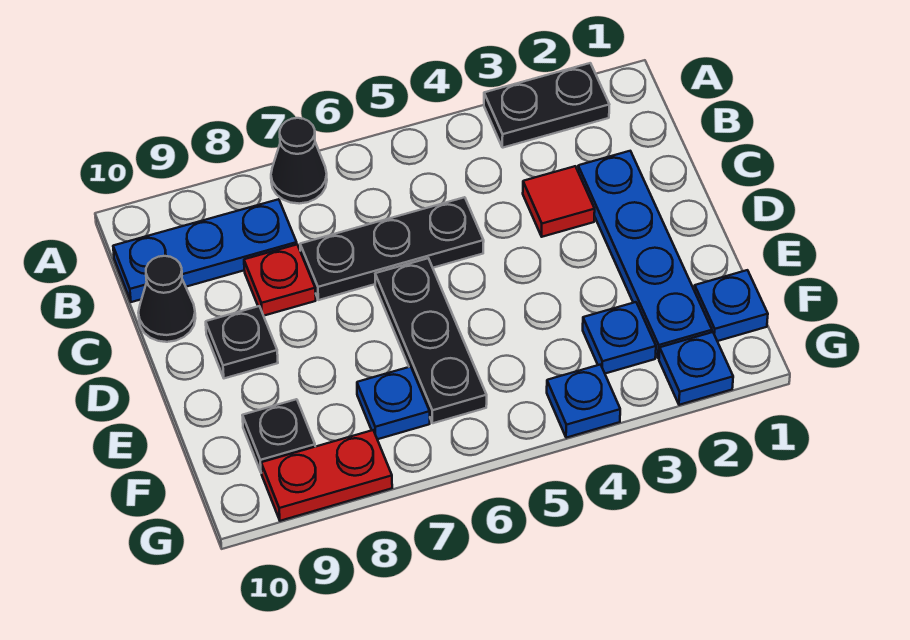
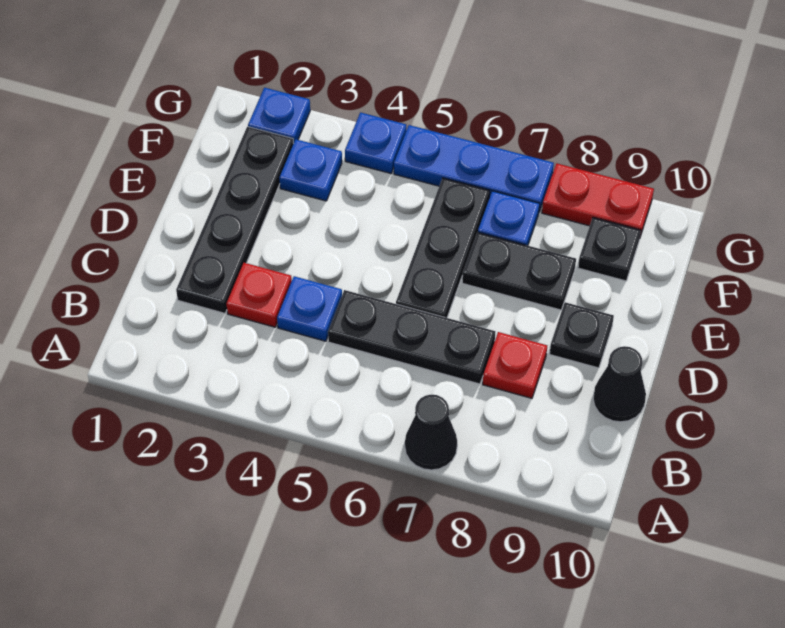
black 1x2 plate [484,63,609,148] -> black 1x2 plate moved to [462,232,576,310]
blue 1x3 plate [113,199,297,302] -> blue 1x3 plate moved to [394,125,554,212]
blue 1x4 plate [578,151,712,358] -> black 1x4 plate [176,127,294,313]
red 1x1 tile [523,166,595,237] -> red 1x1 plate [226,263,292,327]
blue 1x1 plate [694,270,768,341] -> blue 1x1 plate moved to [277,276,342,341]

